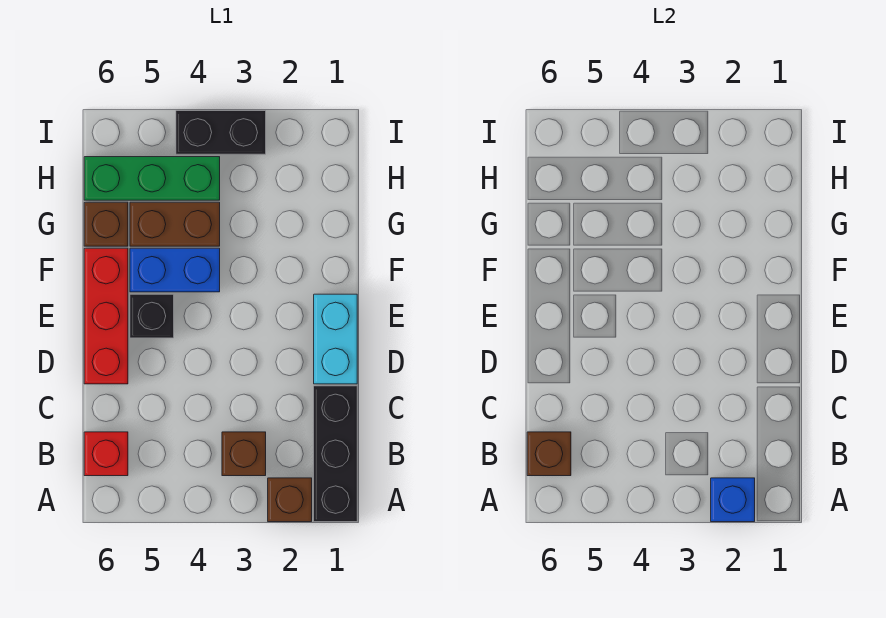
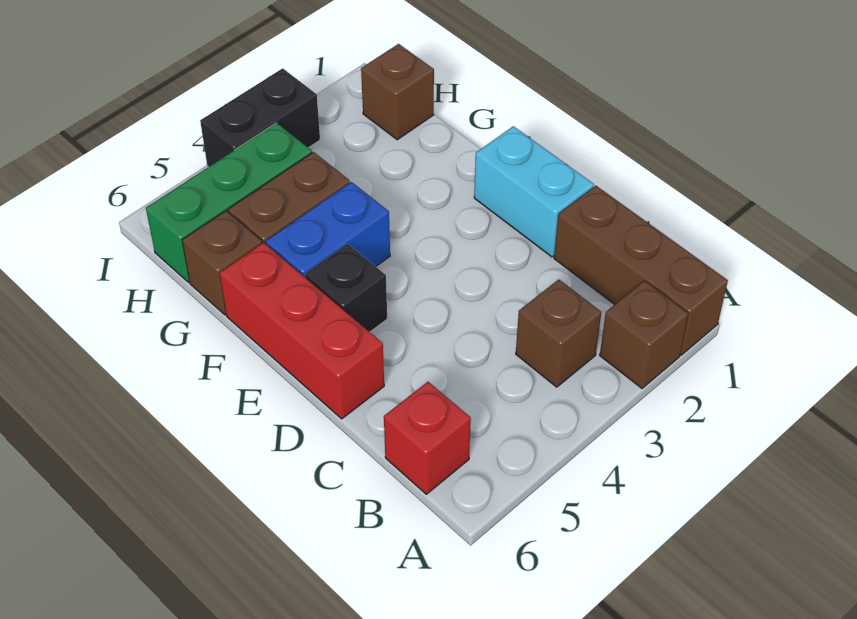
black 1x3 brick [314,386,357,522] -> brown 1x3 brick [554,186,728,355]
blue 1x1 brick [711,478,755,522] -> none
brown 1x1 brick [527,432,571,476] -> brown 1x1 brick moved to [361,44,434,140]

